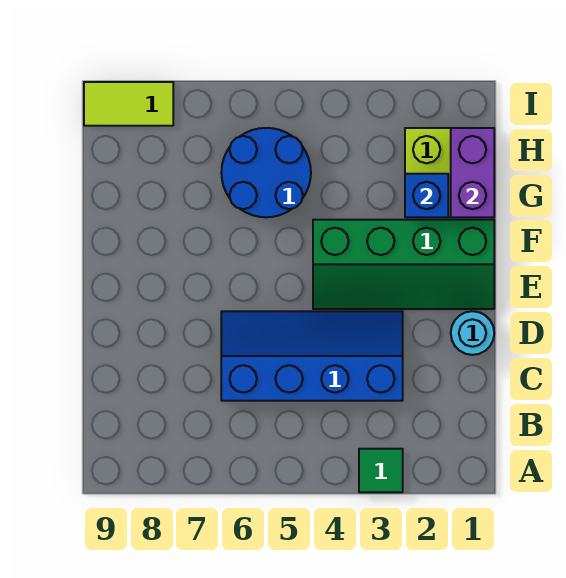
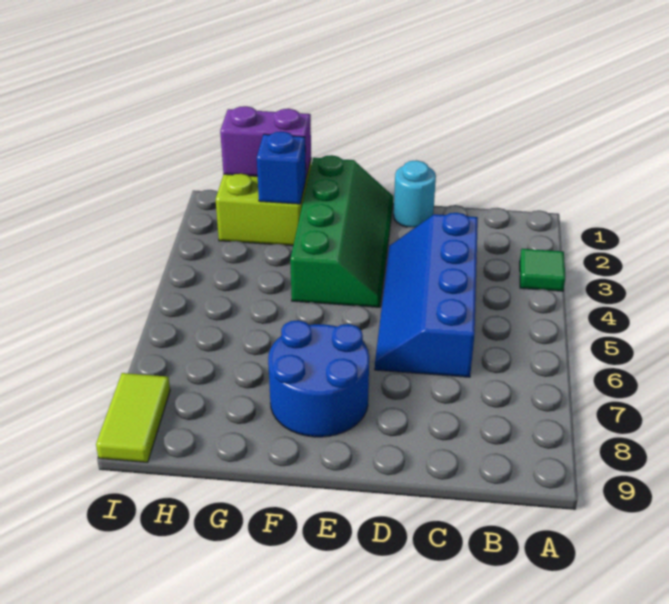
blue 2x2 round brick [221,128,311,217] -> blue 2x2 round brick moved to [268,320,369,437]

